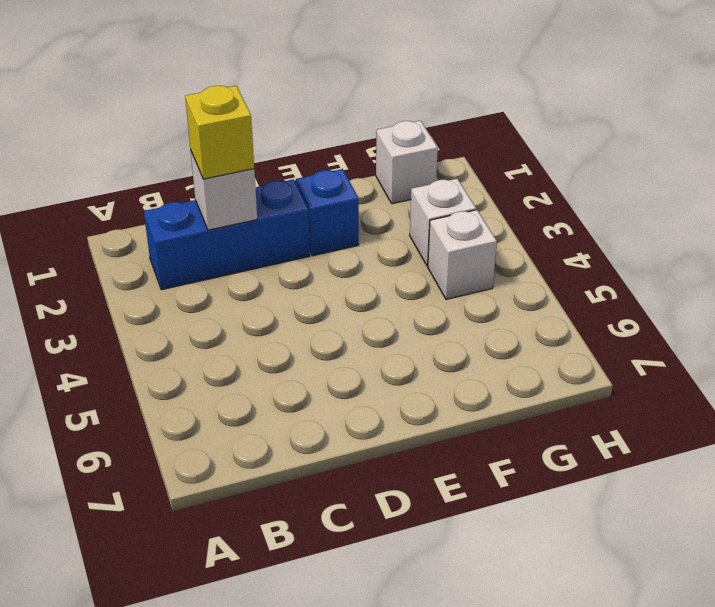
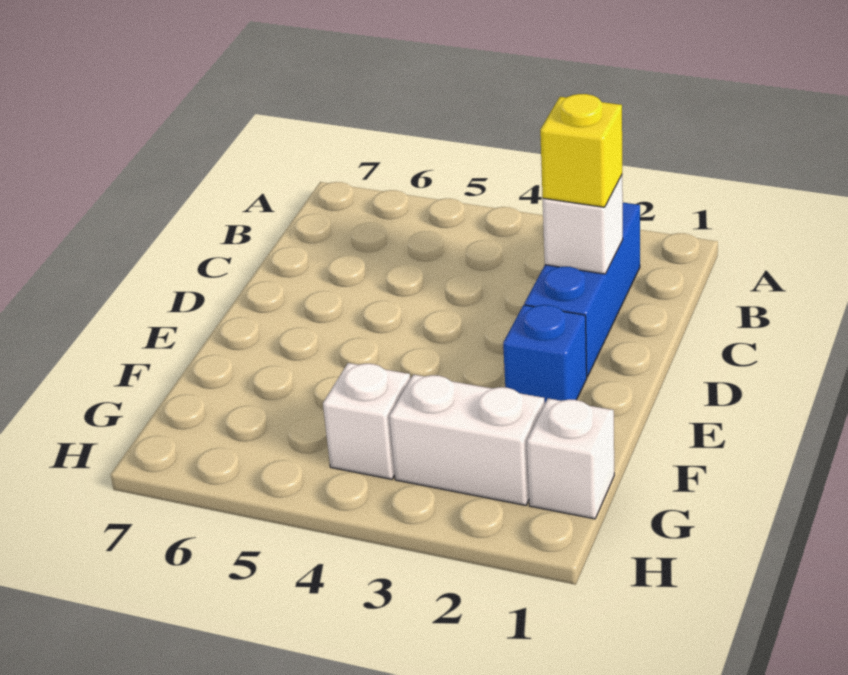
white 1x1 brick [410,179,476,266] -> white 1x2 brick [389,375,545,505]

